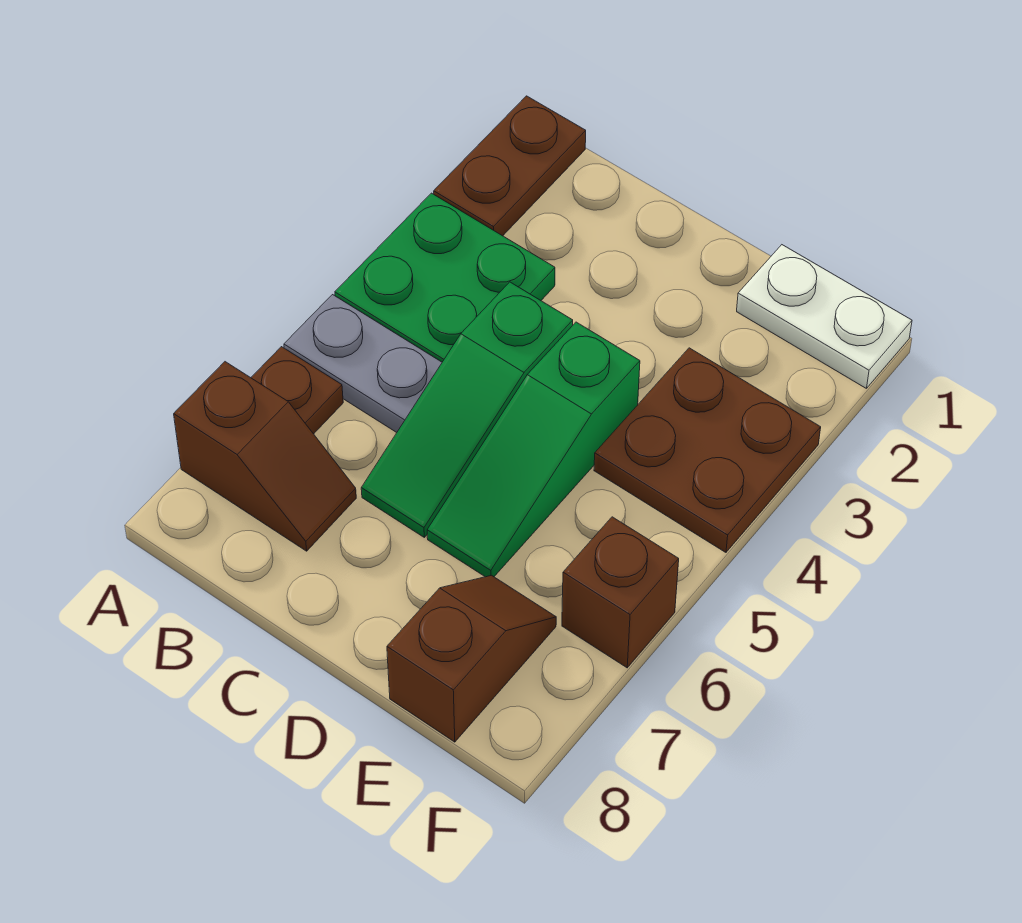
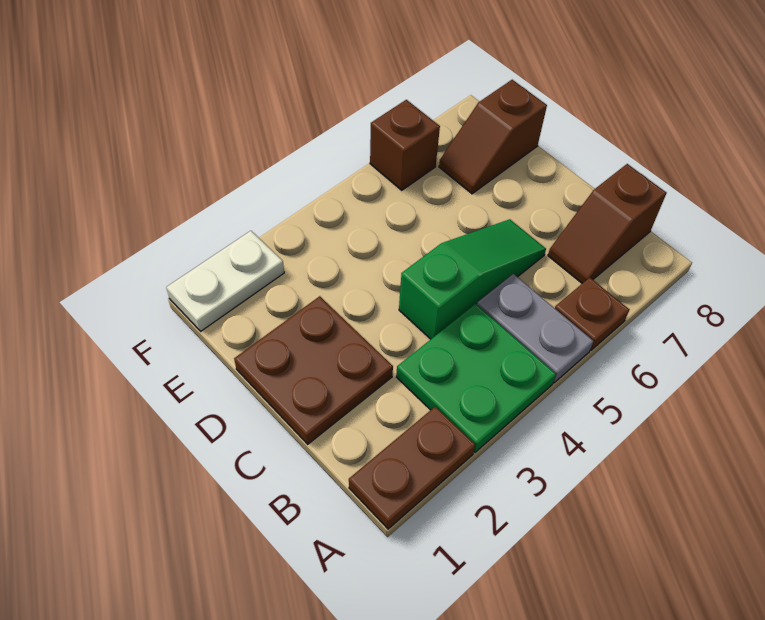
brown 1x2 slope [174,362,356,551] -> brown 1x2 slope turned to [548,164,666,283]
green 1x3 slope [427,322,640,577] -> none
white 1x2 plate [737,245,912,389] -> white 1x2 plate turned to [166,231,284,331]
brown 2x2 plate [594,348,821,552] -> brown 2x2 plate moved to [234,296,393,444]

